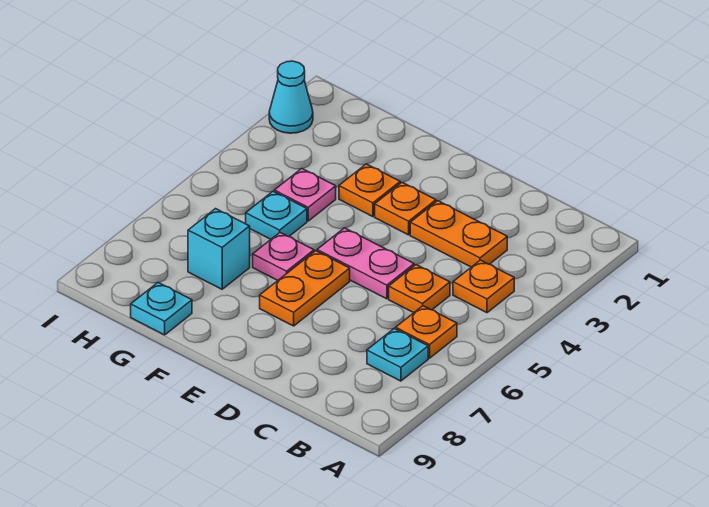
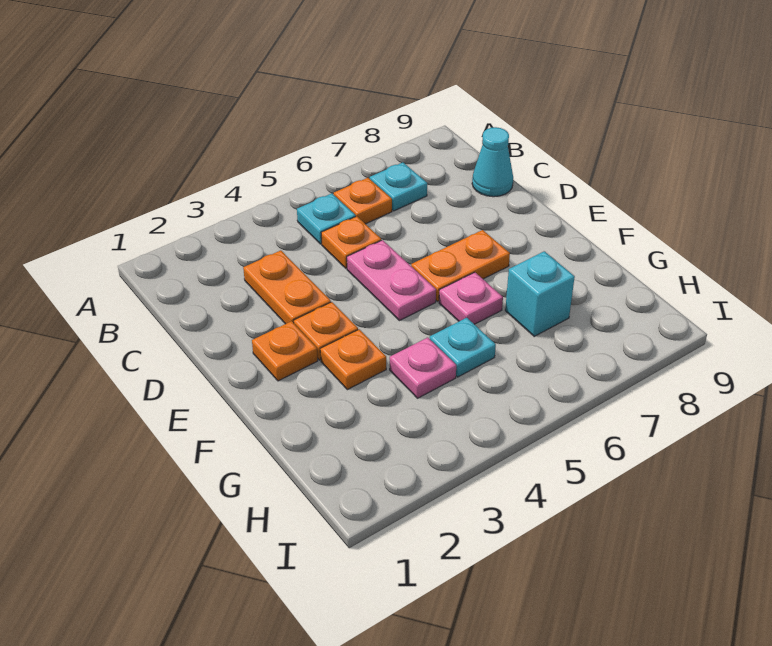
orange 1x1 plate [453,260,514,313] -> orange 1x1 plate moved to [252,321,318,381]
cyan 1x1 plate [131,283,192,335] -> cyan 1x1 plate moved to [297,193,356,244]
cyan 1x1 cone [269,61,313,133] -> cyan 1x1 cone moved to [472,127,513,197]

